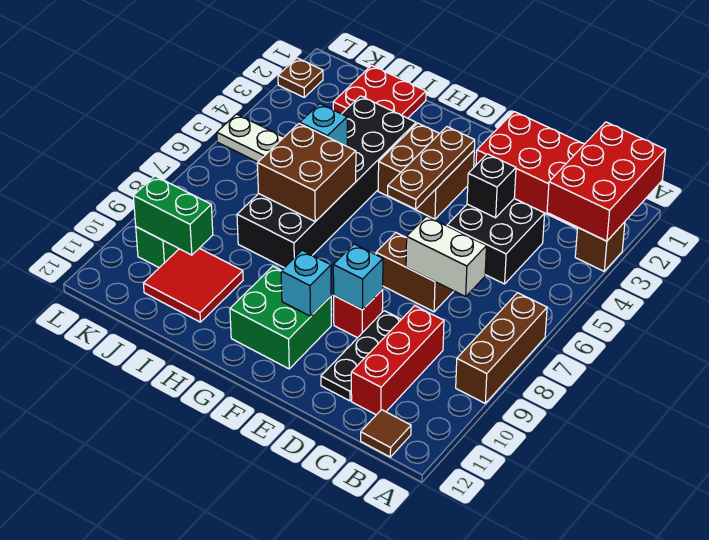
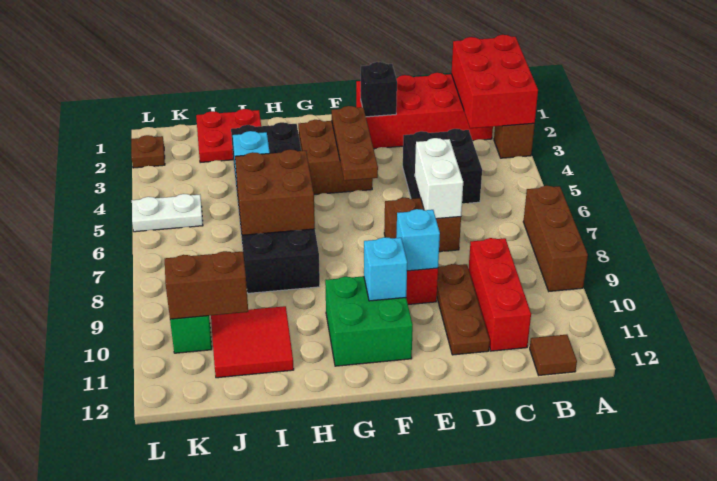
white 1x2 brick [406,216,486,297] -> white 1x2 brick turned to [414,138,463,219]
black 1x1 brick [467,154,516,218] -> black 1x1 brick moved to [361,62,397,117]
black 1x3 plate [321,311,401,401] -> brown 1x3 plate [437,264,490,355]
green 1x2 brick [133,176,213,255] -> brown 1x2 brick [165,251,248,319]

